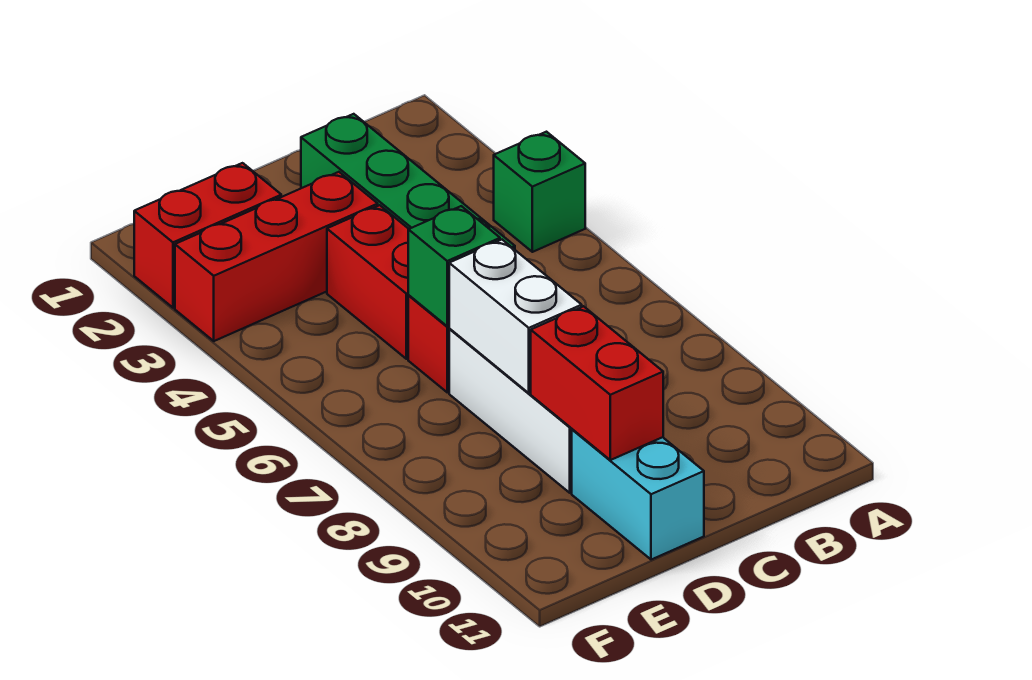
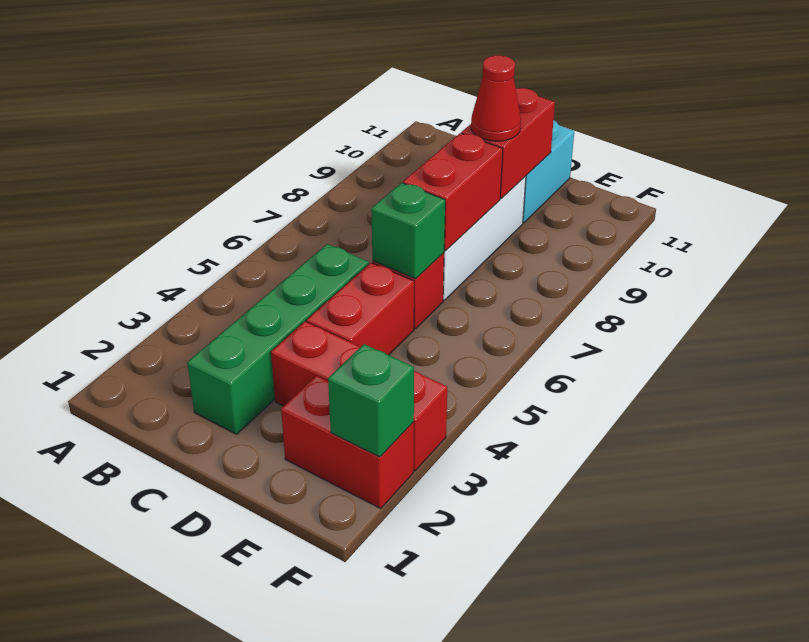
green 1x1 brick [494,132,585,252] -> green 1x1 brick moved to [328,344,414,457]
white 1x2 brick [449,240,582,393] -> red 1x2 brick [403,133,503,251]
none -> red 1x1 cone [471,55,521,141]

